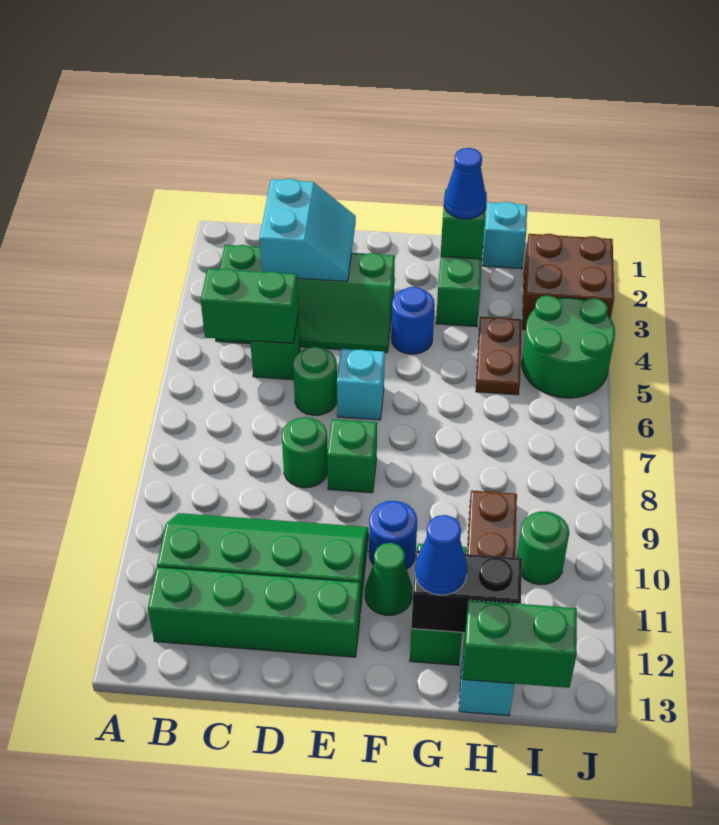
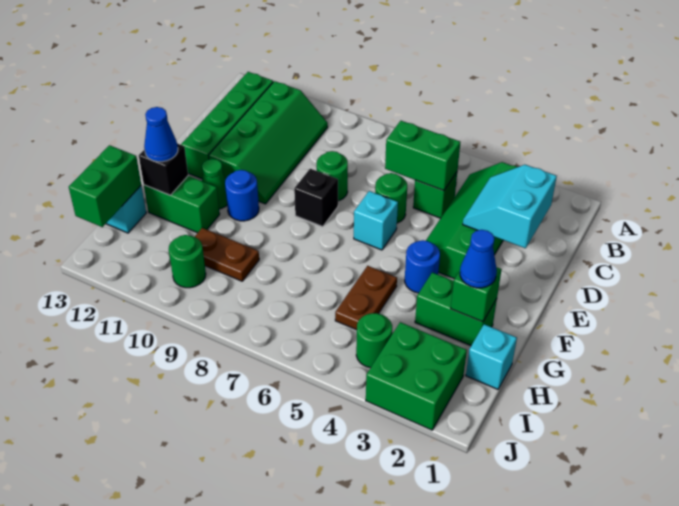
green 1x2 brick [201,268,299,344] -> green 1x2 brick turned to [385,121,460,191]
cyan 2x2 slope [260,179,356,282] -> cyan 2x2 slope turned to [463,165,557,248]
green 1x1 brick [327,419,377,493] -> black 1x1 brick [294,169,338,227]
black 1x2 brick [411,550,522,633] -> black 1x1 brick [139,144,188,195]
brown 1x2 plate [476,317,522,395] -> brown 1x2 plate turned to [335,266,397,330]
brown 2x2 brick [523,234,614,330] -> green 2x2 brick [366,322,467,430]
green 2x2 round brick [522,295,615,398] -> green 1x1 round brick [356,313,392,368]

